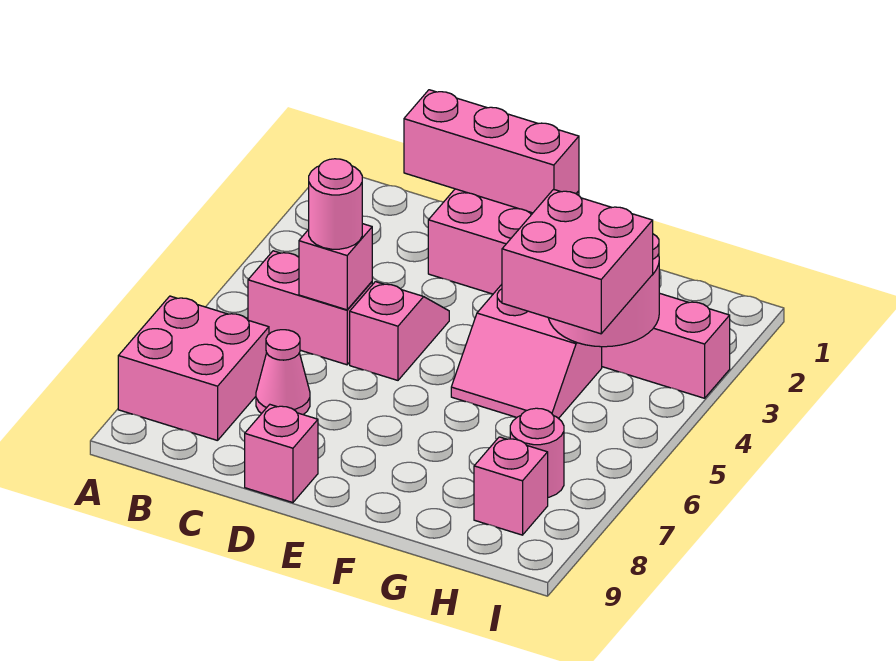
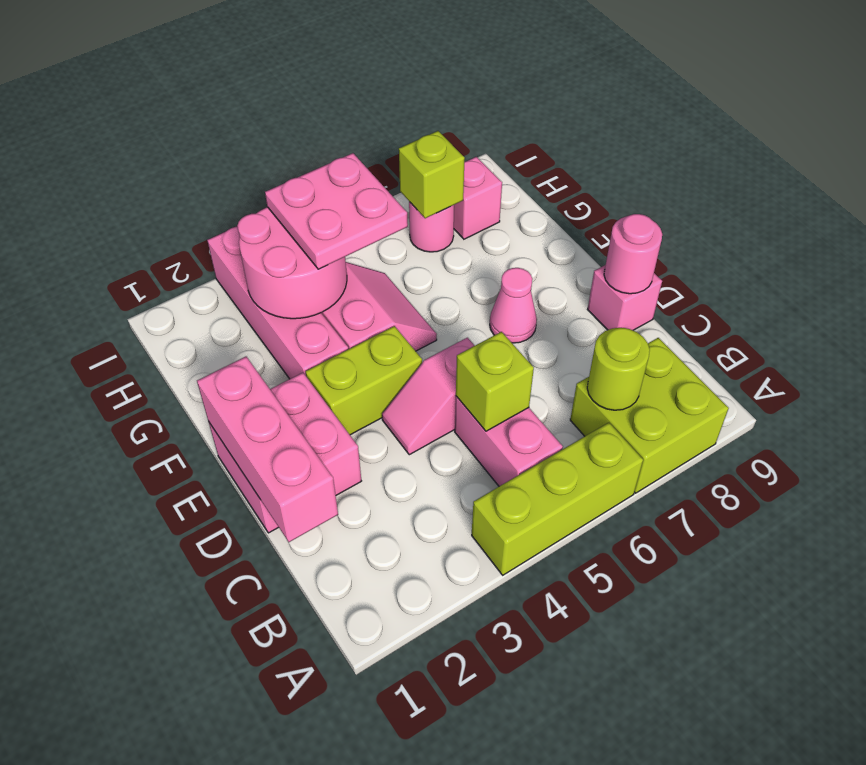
none -> lime 1x3 brick [472,423,643,575]
pink 2x2 brick [118,296,269,441] -> lime 2x2 brick [570,338,729,493]
none -> lime 1x1 round brick [587,328,650,410]
pink 1x1 brick [299,224,372,310] -> lime 1x1 brick [456,332,534,431]
pink 1x1 round brick [308,159,362,249] -> pink 1x1 round brick moved to [604,214,662,294]
pink 1x1 cone [256,330,310,414] -> pink 1x1 cone moved to [490,268,537,343]
none -> lime 1x2 brick [305,326,422,435]
pink 2x2 brick [502,189,653,334] -> pink 2x2 plate [265,153,408,269]
none -> lime 1x1 brick [399,131,465,218]

